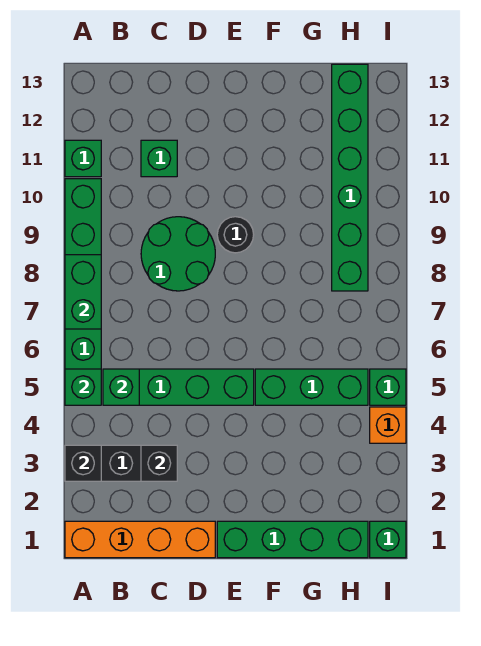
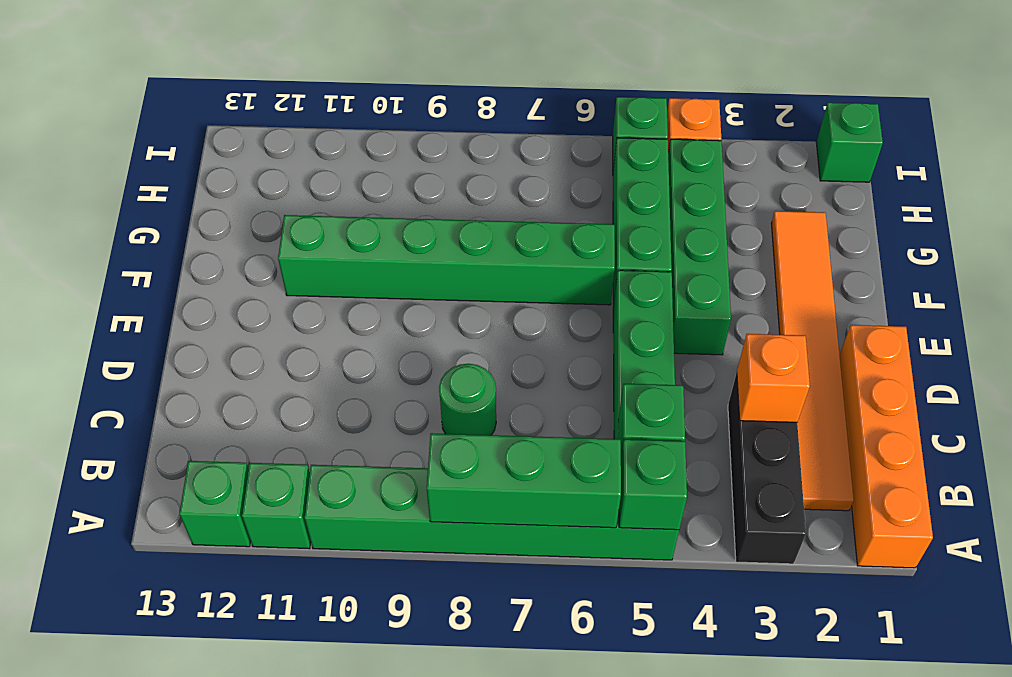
black 1x1 brick [65,445,101,481] -> none
green 1x2 brick [65,255,101,329] -> green 1x3 brick [427,433,621,528]
none -> orange 1x6 tile [771,211,854,511]
black 1x1 brick [141,445,177,481] -> orange 1x1 brick [737,334,810,422]
green 2x2 round brick [141,217,215,291] -> green 1x1 round brick [439,364,496,435]
green 1x1 brick [141,140,177,177] -> green 1x1 brick moved to [179,461,250,547]
green 1x4 brick [217,521,368,558] -> green 1x4 brick moved to [668,139,731,355]
black 1x1 round brick [217,217,254,253] -> none
green 1x6 brick [332,64,368,291] -> green 1x6 brick moved to [278,215,615,305]

